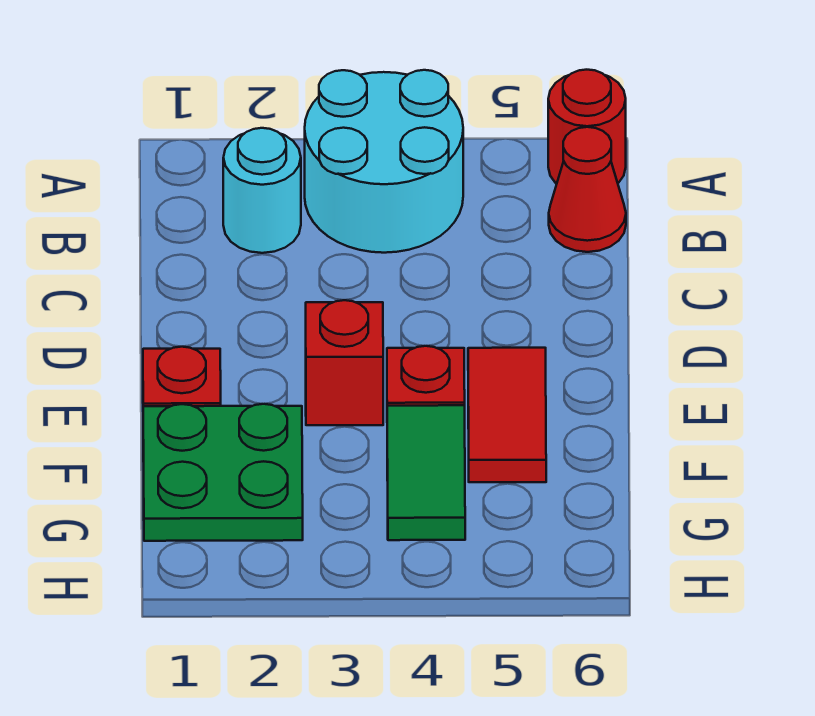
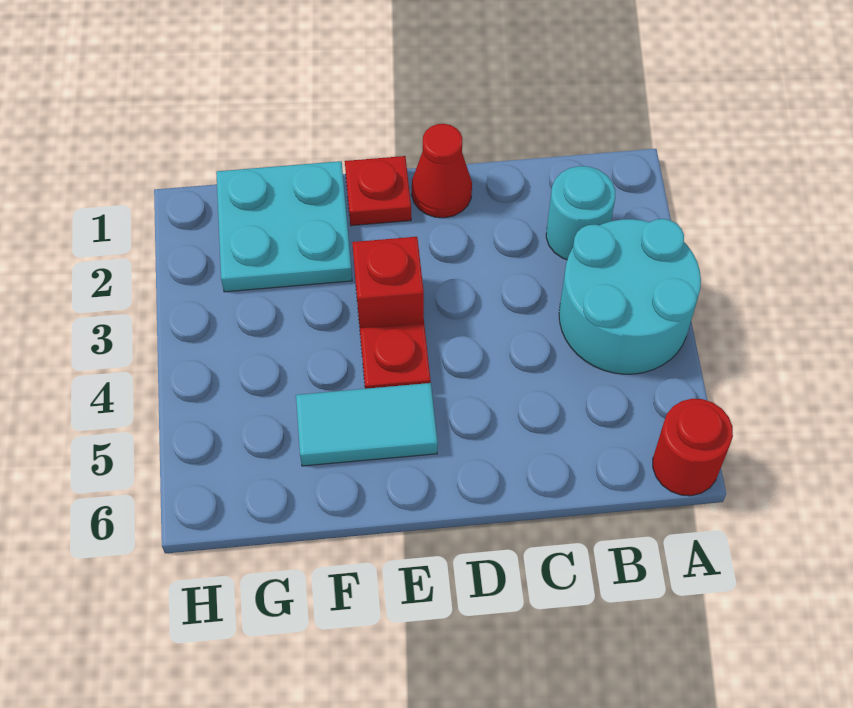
red 1x1 cone [549,127,626,252] -> red 1x1 cone moved to [412,124,472,218]
red 1x2 tile [468,348,546,482] -> cyan 1x2 tile [296,383,438,466]
green 2x2 plate [143,404,303,541] -> cyan 2x2 plate [216,161,352,292]
green 1x2 tile [387,405,465,540] -> none

